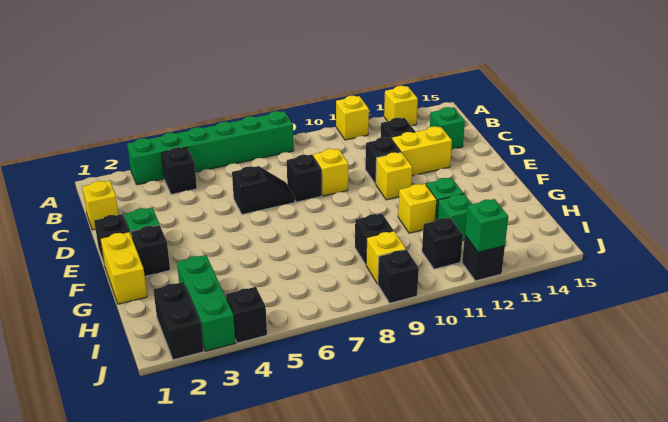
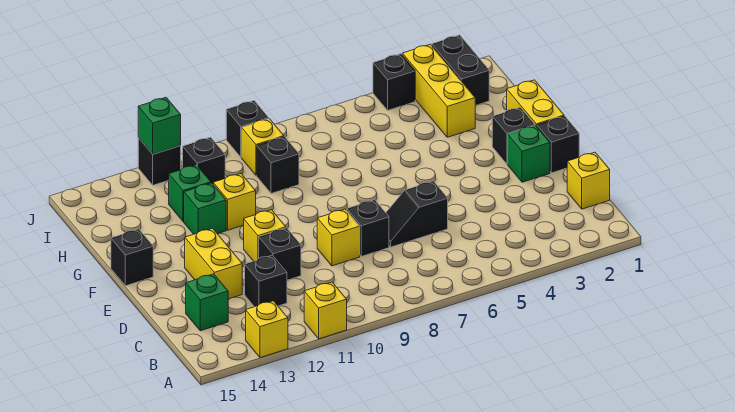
green 1x6 brick [127,111,294,185] -> none
black 1x1 brick [161,147,197,194] -> black 1x1 brick moved to [111,229,153,286]
yellow 1x2 brick [392,126,452,176] -> yellow 1x2 brick turned to [185,228,242,299]
green 1x3 brick [177,255,236,351] -> yellow 1x3 brick [402,44,475,137]

